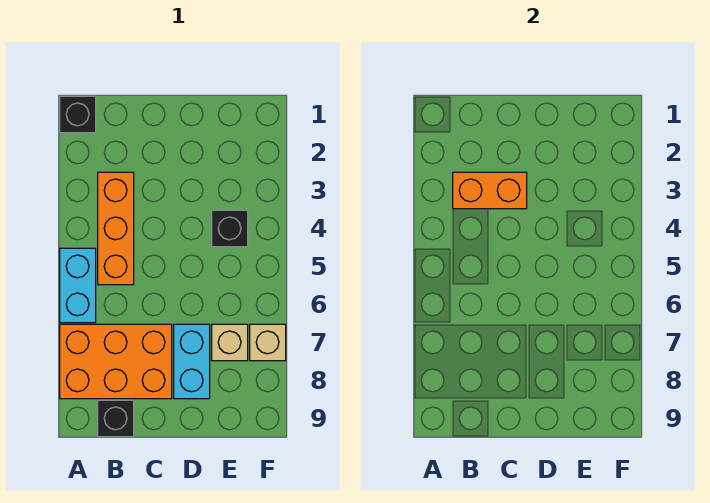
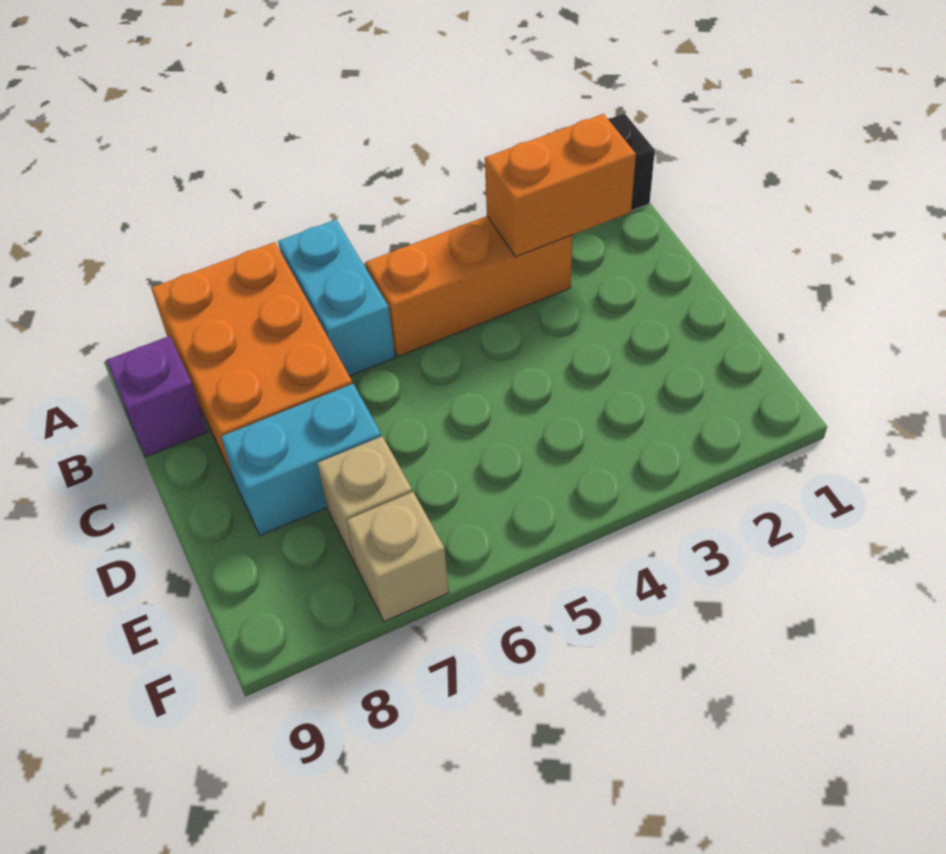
cyan 1x2 brick [60,248,96,323] -> cyan 1x2 brick turned to [278,220,395,376]
orange 1x2 brick [453,172,527,209] -> orange 1x2 brick turned to [485,114,636,257]
black 1x1 brick [98,400,134,437] -> purple 1x1 brick [106,336,208,457]
black 1x1 brick [212,210,248,247] -> none

